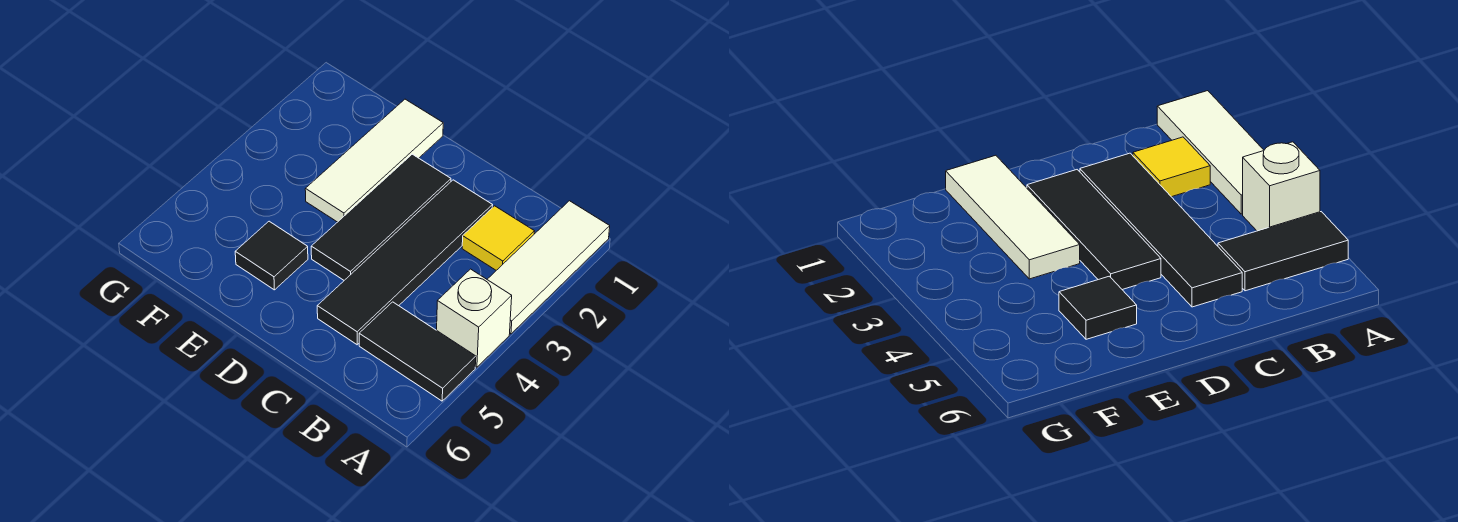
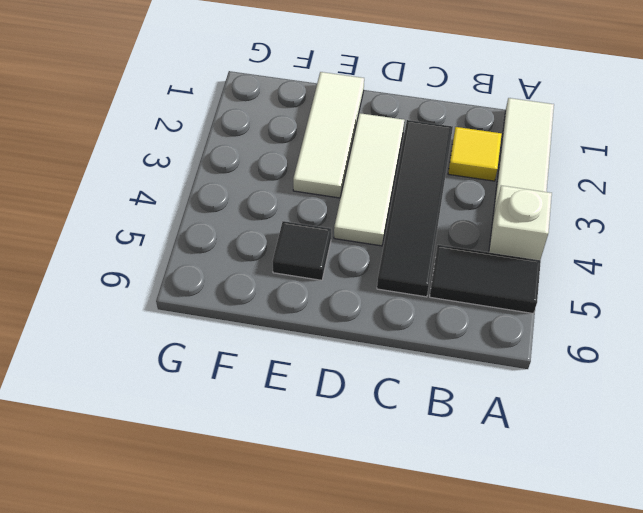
black 1x3 tile [311,154,451,280] -> white 1x3 tile [334,113,404,246]

